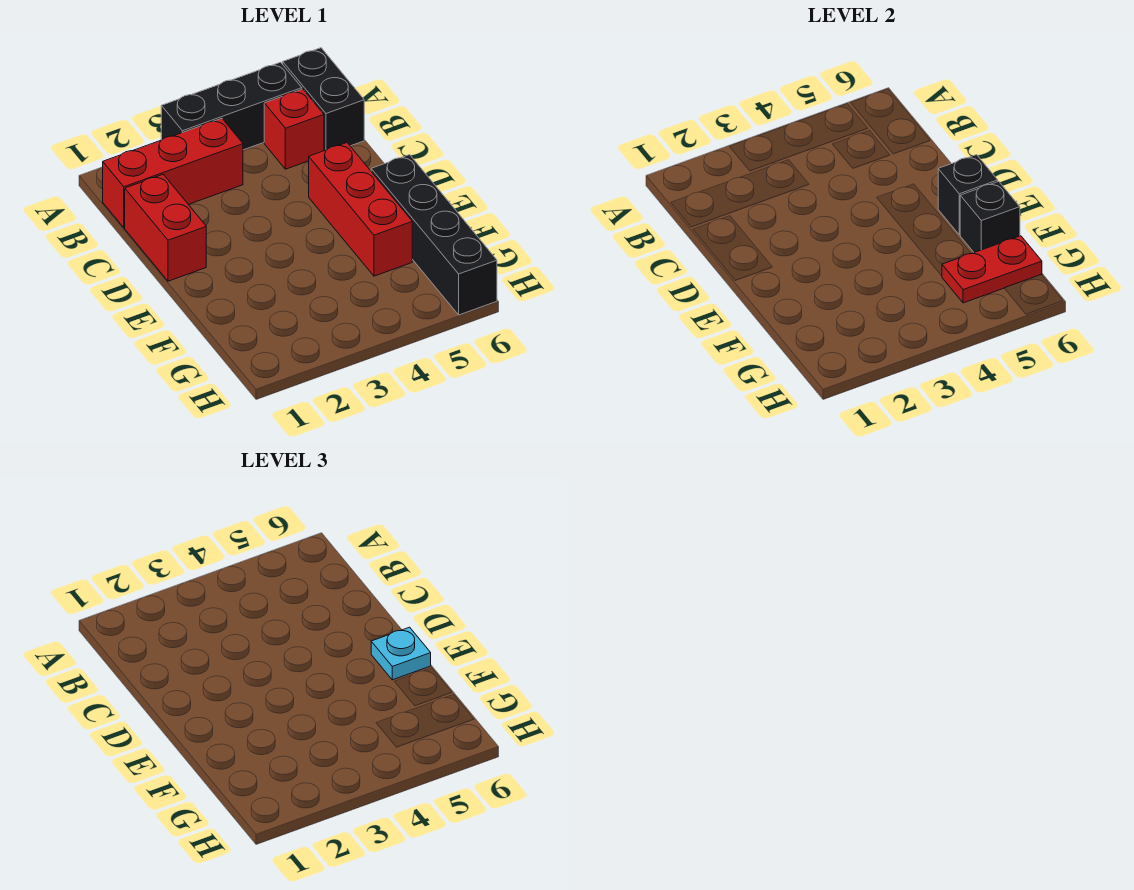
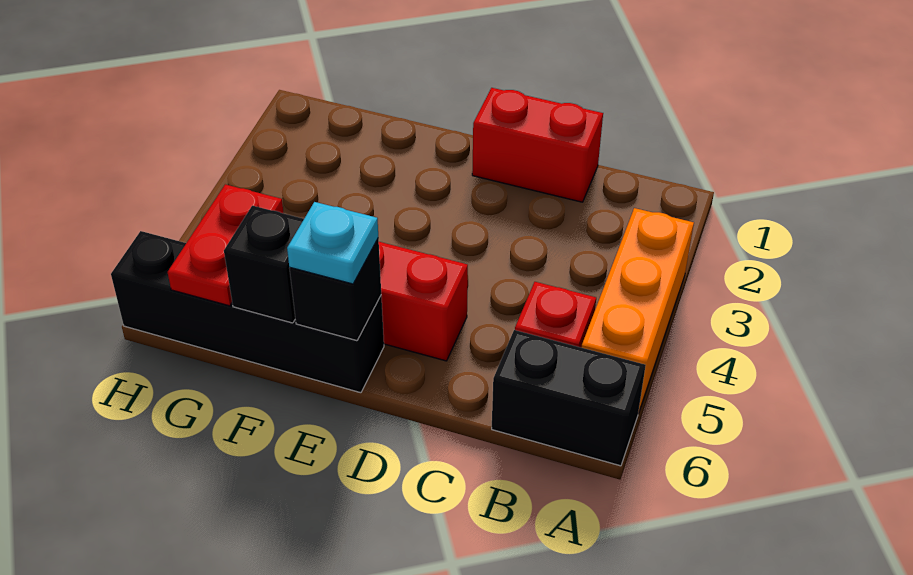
black 1x3 brick [161,62,302,150] -> orange 1x3 brick [581,208,694,413]
red 1x3 brick [103,118,243,228] -> none

